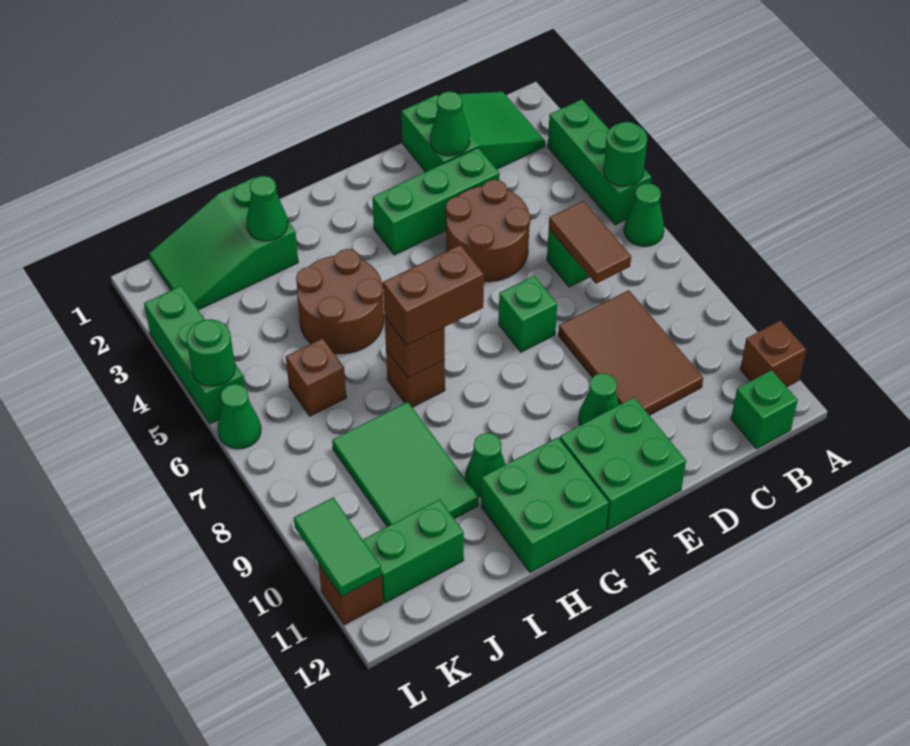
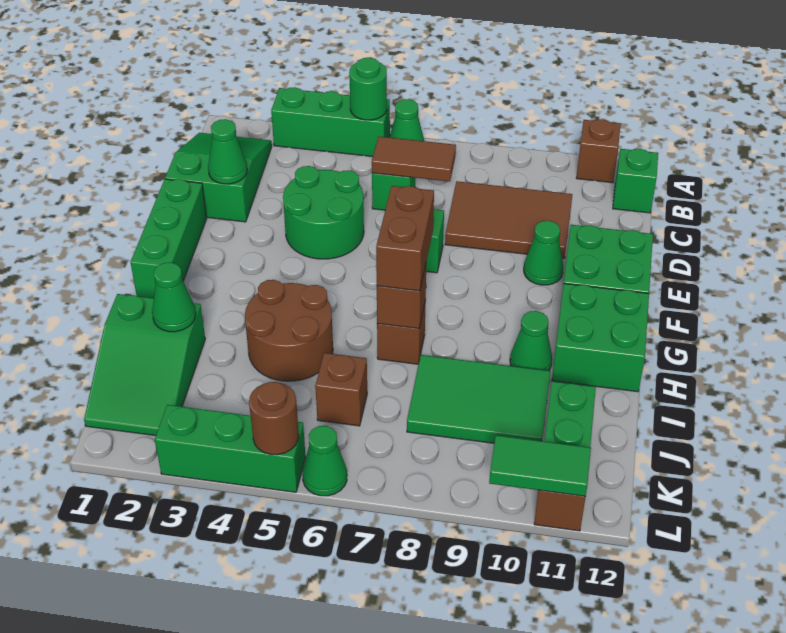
green 1x3 brick [372,148,500,255] -> green 1x3 brick moved to [130,179,207,298]
brown 2x2 round brick [446,180,531,282] -> green 2x2 round brick [283,166,364,259]
green 1x1 round brick [187,319,235,386] -> brown 1x1 round brick [249,382,299,455]

